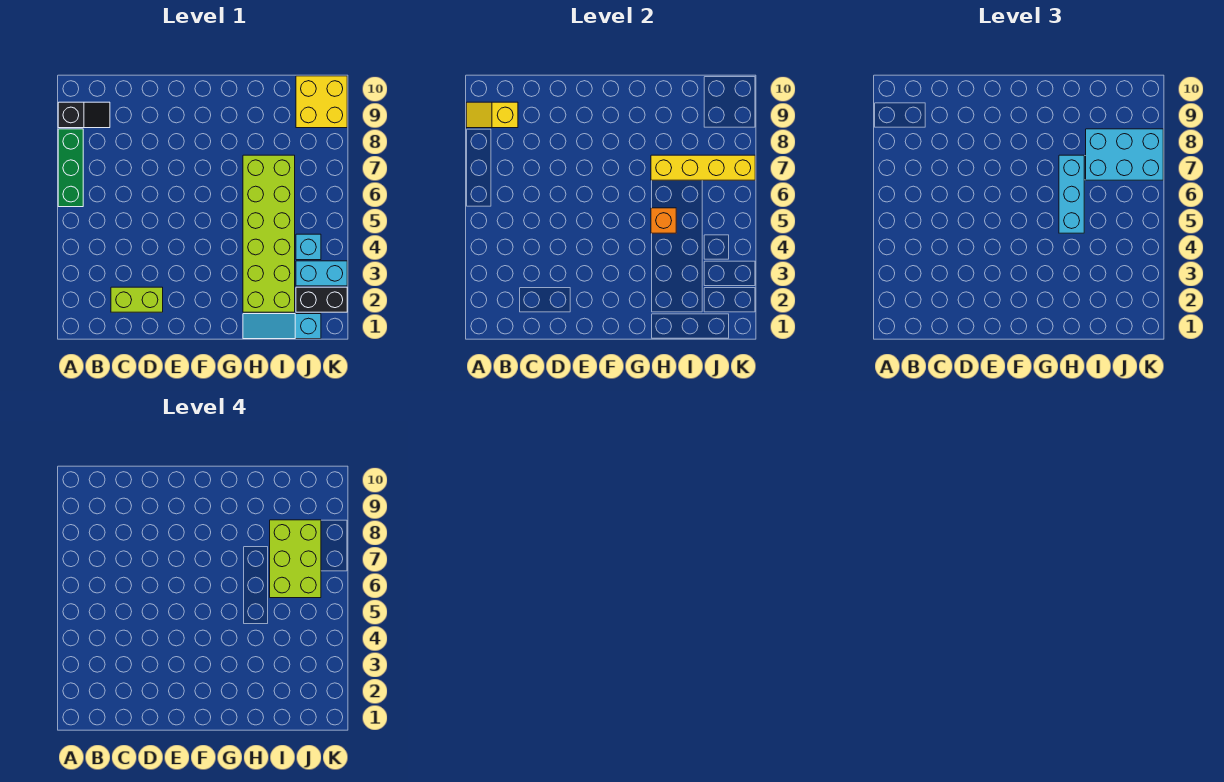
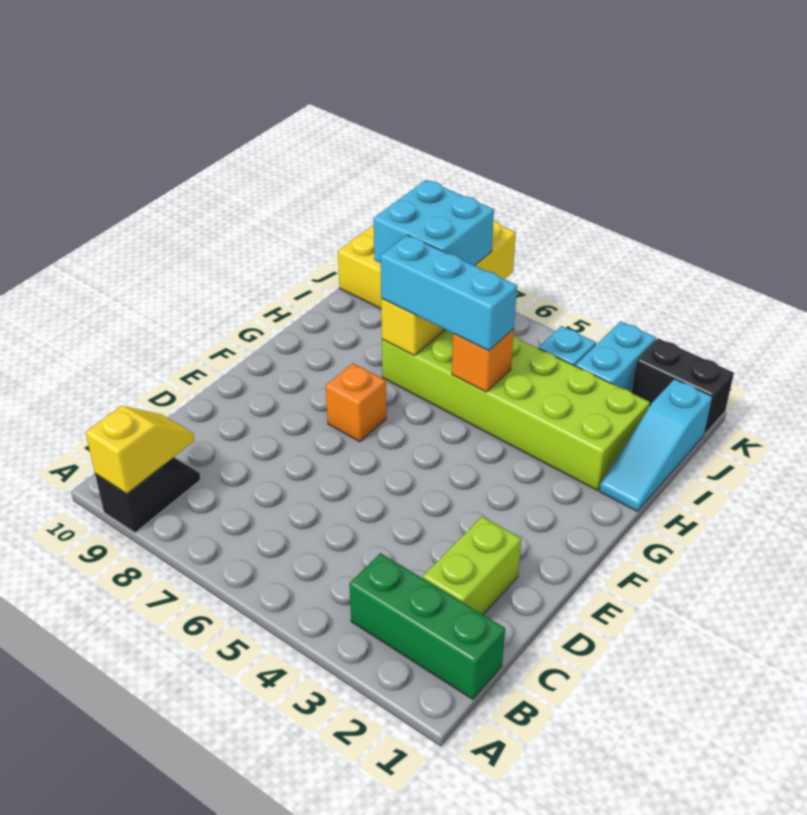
green 1x3 brick [58,129,83,207] -> green 1x3 brick moved to [349,553,505,699]
yellow 1x2 slope [466,102,518,128] -> yellow 1x2 slope turned to [85,406,194,494]
none -> orange 1x1 brick [326,363,386,442]
lime 2x3 brick [270,520,321,598] -> none
cyan 2x3 brick [1086,129,1163,180] -> cyan 2x2 brick [374,180,494,266]
black 1x2 brick [296,287,347,312] -> black 1x2 brick turned to [631,338,734,434]

